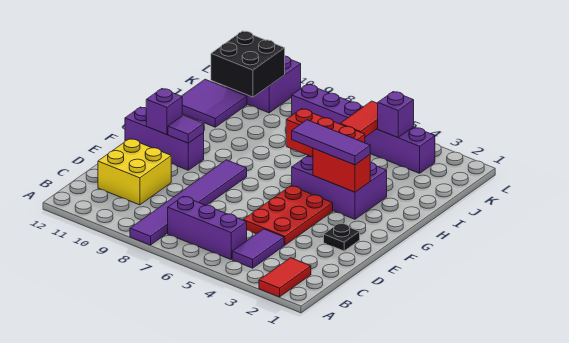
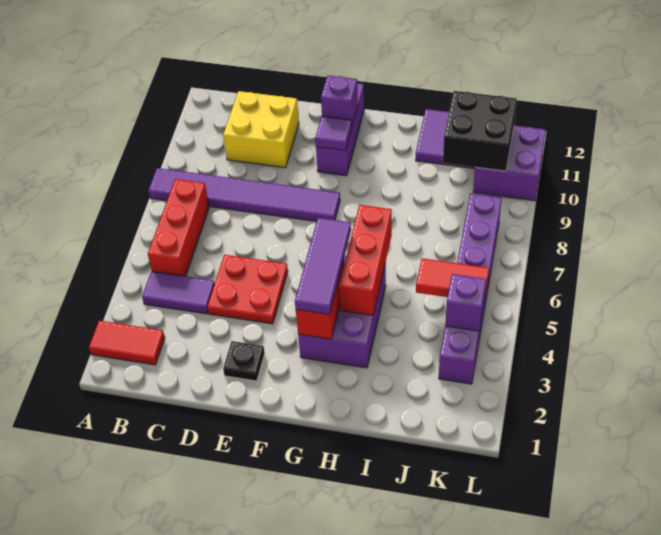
purple 1x3 brick [168,196,247,259] -> red 1x3 brick [148,179,209,276]
red 2x3 plate [243,186,333,245] -> red 2x2 plate [207,255,288,324]

